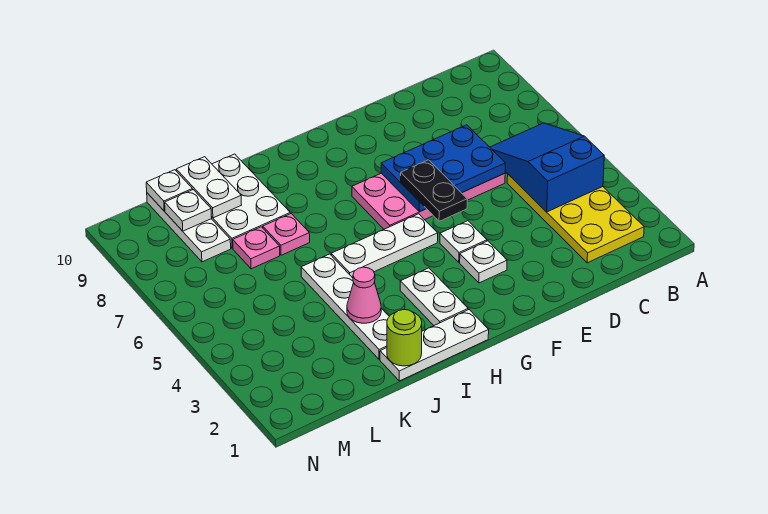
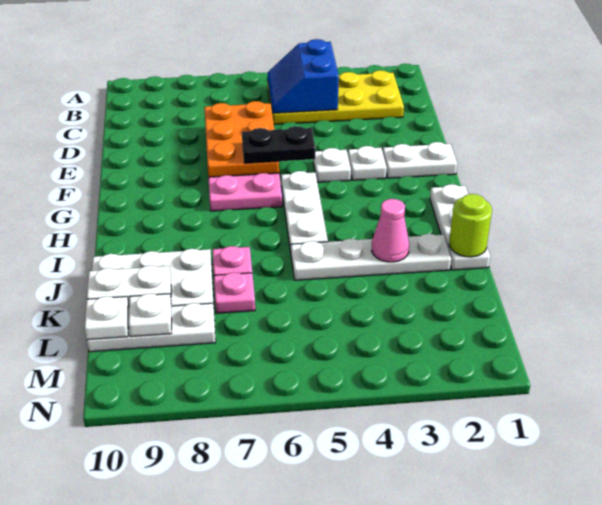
blue 2x3 slope [490,123,604,212] -> blue 2x2 slope [268,39,339,113]
blue 2x3 plate [381,125,505,212] -> orange 2x3 plate [204,101,279,177]
white 1x2 plate [400,268,468,325] -> white 1x2 plate moved to [383,142,457,178]

